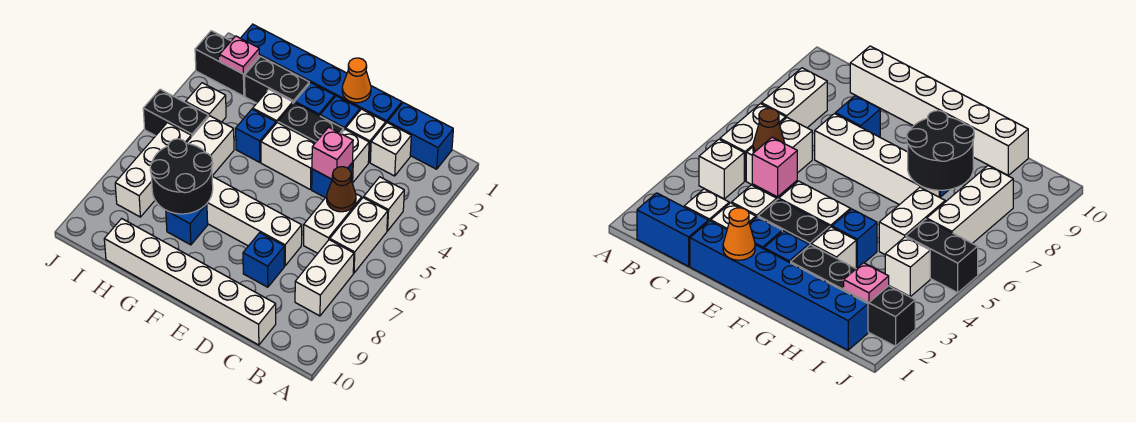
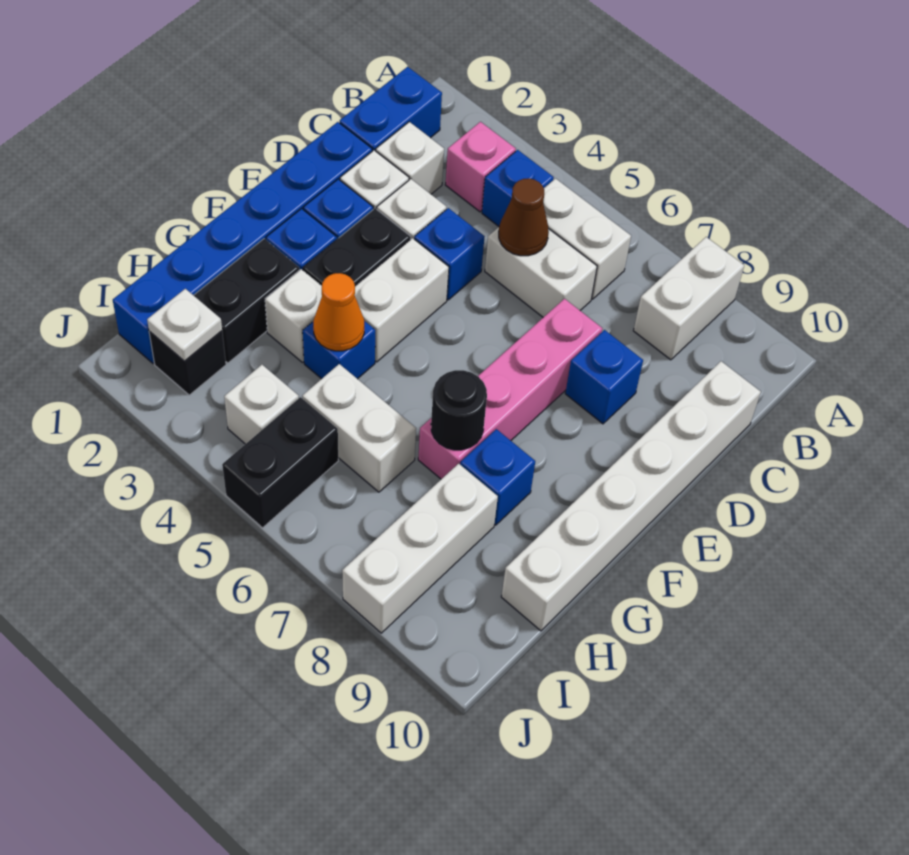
white 1x1 brick [364,177,404,231] -> blue 1x1 brick [482,150,554,226]
white 1x2 brick [295,240,354,316] -> white 1x2 brick turned to [633,237,744,360]
pink 1x1 brick [312,127,353,179] -> pink 1x1 brick moved to [445,122,516,212]
white 1x4 brick [207,177,302,266] -> pink 1x4 brick [418,299,603,479]
orange 1x1 cone [342,58,371,103] -> orange 1x1 cone moved to [313,273,364,351]
black 2x2 round brick [150,139,213,214] -> black 1x1 round brick [431,370,487,450]
black 1x2 brick [195,31,259,96] -> black 1x1 brick [149,331,226,395]
pink 1x1 plate [220,36,259,74] -> white 1x1 plate [147,289,222,361]
white 1x3 brick [115,123,191,217] -> white 1x3 brick turned to [342,464,498,633]

